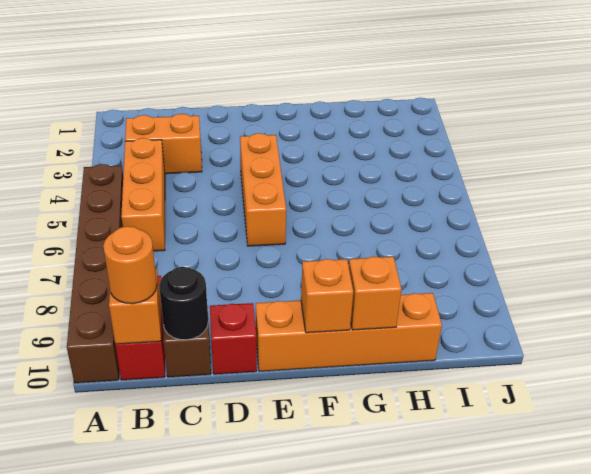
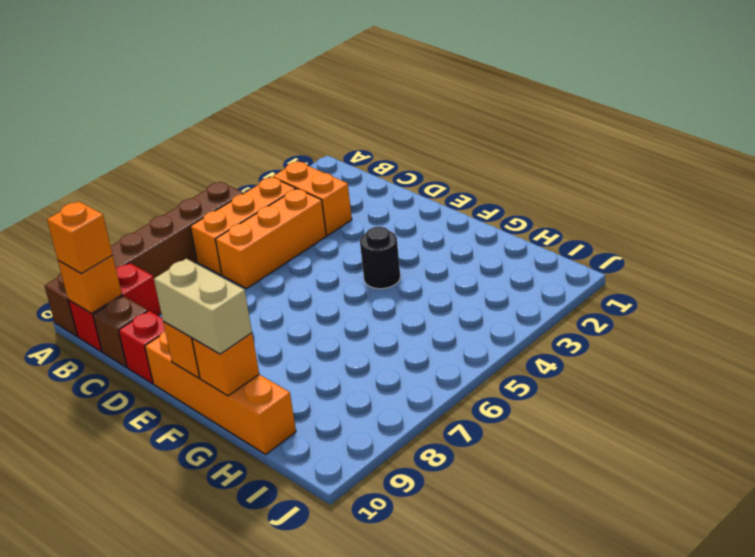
orange 1x1 round brick [103,226,157,304] -> orange 1x1 brick [47,201,113,273]
black 1x1 round brick [159,267,208,340] -> black 1x1 round brick moved to [360,227,400,289]
orange 1x3 brick [240,133,286,246] -> orange 1x3 brick moved to [215,189,326,289]
none -> tan 1x2 brick [154,259,252,354]

